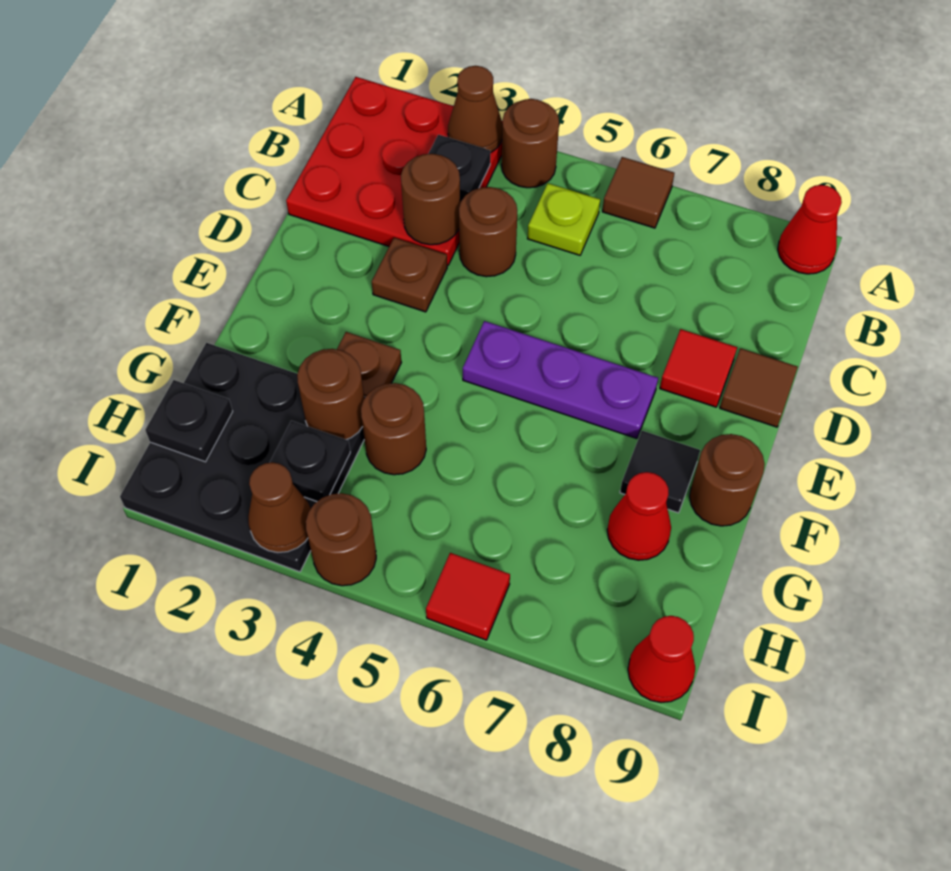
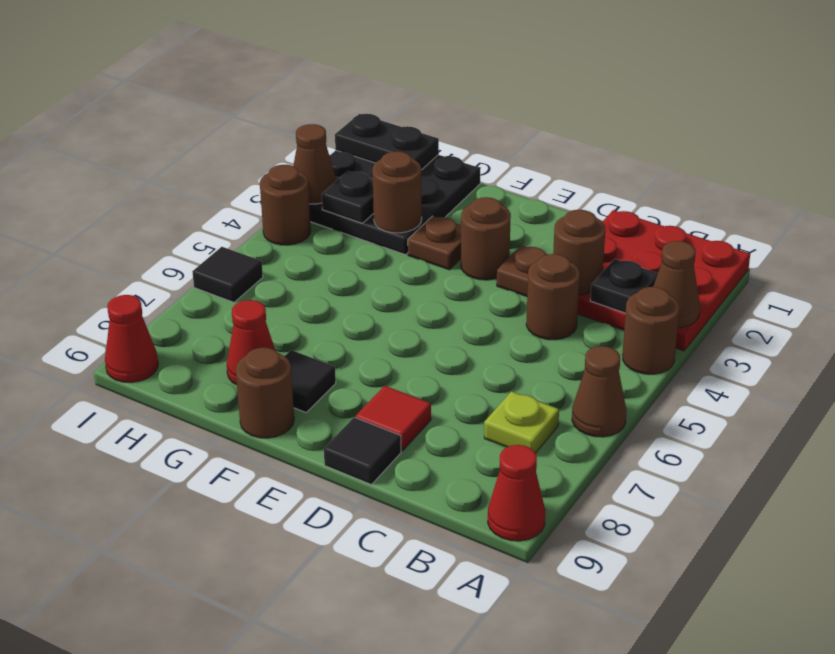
brown 1x1 tile [602,157,674,228] -> brown 1x1 cone [572,346,626,437]
lime 1x1 plate [527,183,600,255] -> lime 1x1 plate moved to [484,391,559,453]
brown 1x1 tile [720,348,798,427] -> black 1x1 tile [324,417,401,485]
purple 1x3 plate [463,321,658,439] -> none
brown 1x1 round brick [361,383,426,475] -> brown 1x1 round brick moved to [461,197,511,280]
black 1x1 plate [145,380,233,462] -> black 1x2 plate [335,114,439,170]
red 1x1 tile [426,553,510,640] -> black 1x1 tile [192,247,263,302]

